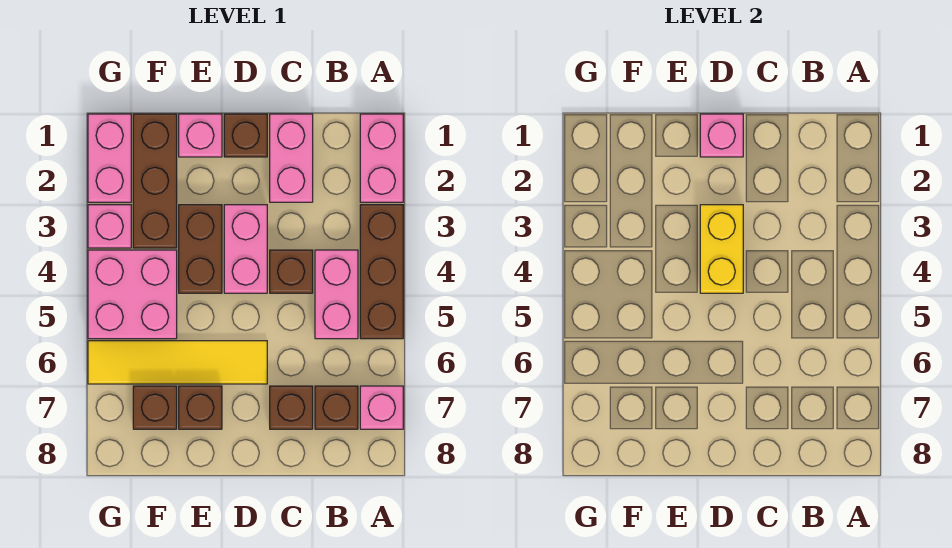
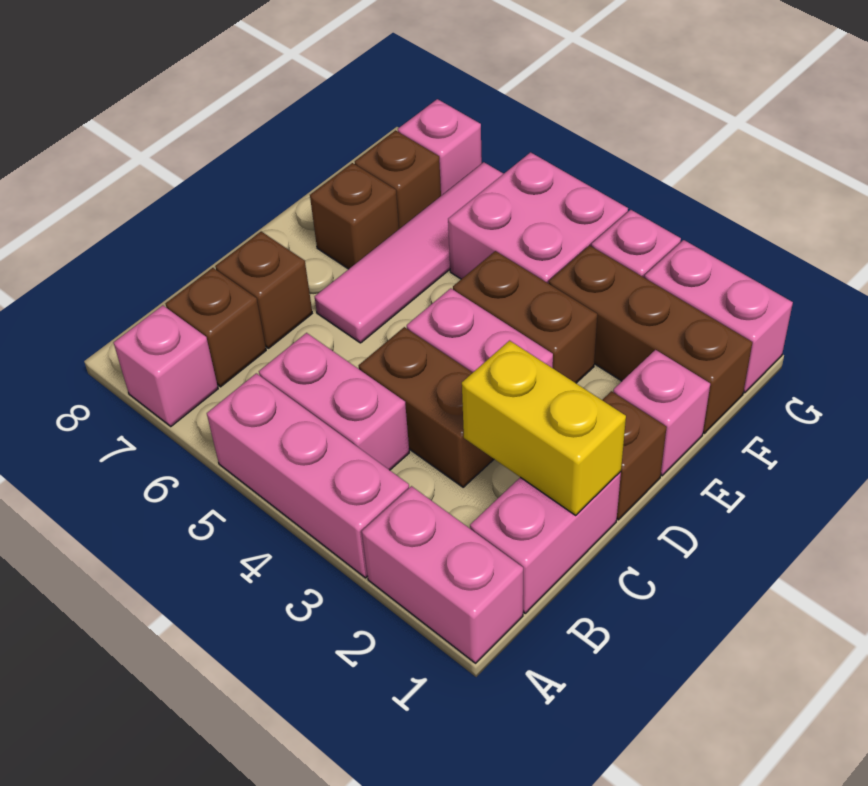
brown 1x3 brick [360,205,403,339] -> pink 1x3 brick [207,373,409,578]
pink 1x2 brick [270,114,313,202] -> pink 1x2 brick turned to [470,472,621,613]
brown 1x1 brick [270,250,313,293] -> brown 1x2 brick [359,327,494,487]
pink 1x1 brick [700,114,743,157] -> pink 1x1 brick moved to [398,99,482,196]
yellow 1x2 brick [700,205,743,293] -> yellow 1x2 brick moved to [462,341,626,515]
yellow 1x4 tile [88,341,267,384] -> pink 1x4 tile [315,162,503,343]

